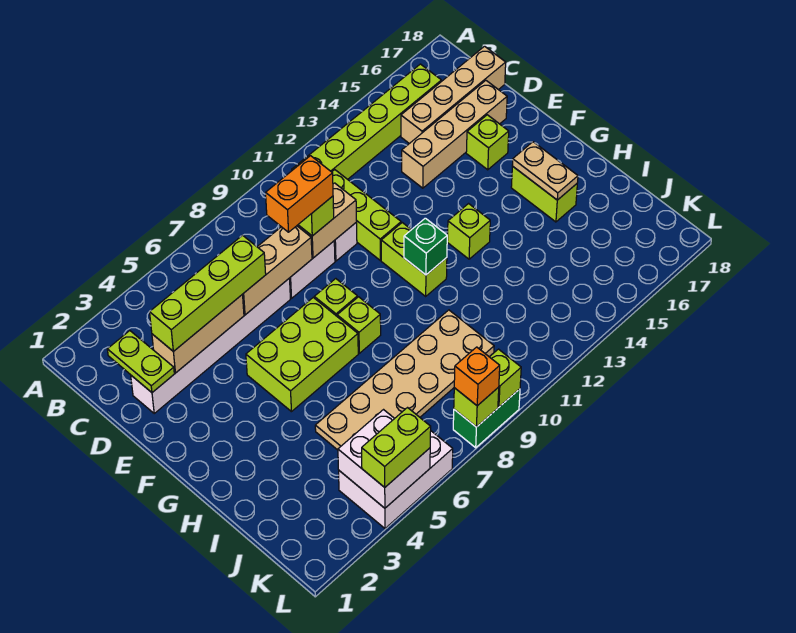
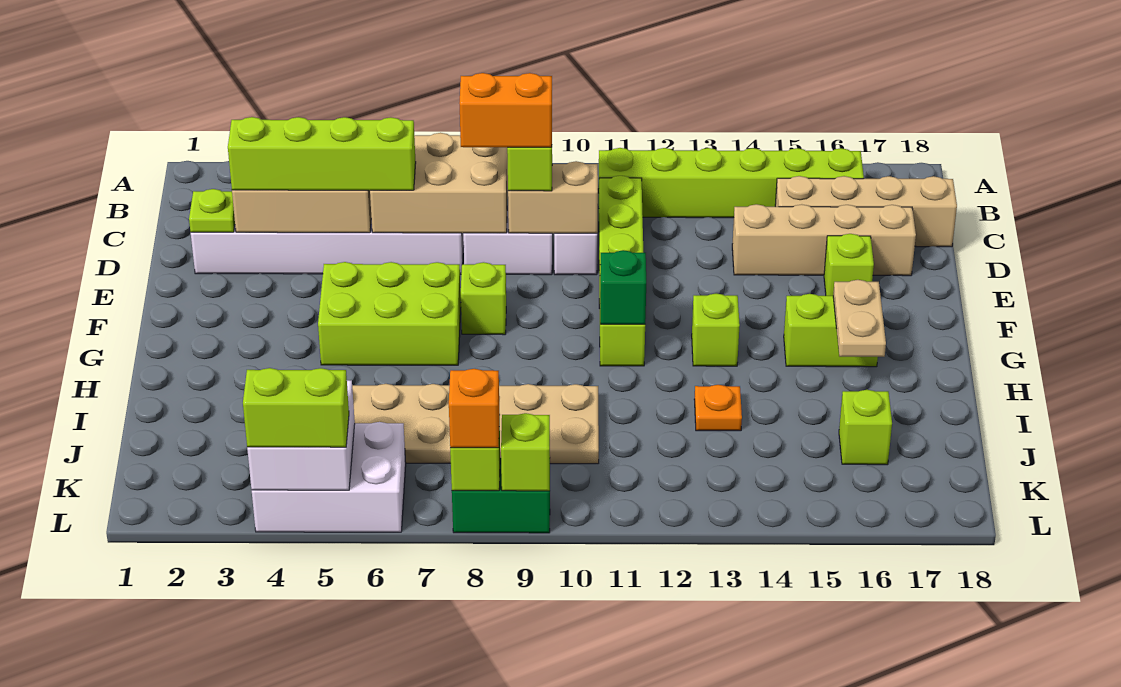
lime 1x2 plate [107,331,174,392] -> lime 1x1 plate [189,189,235,232]
tan 1x3 brick [242,226,312,315] -> tan 2x3 brick [370,133,508,233]
lime 1x1 brick [337,297,381,353] -> lime 1x1 brick moved to [839,390,892,465]
lime 1x2 brick [511,166,577,222] -> lime 1x2 brick turned to [784,294,878,367]
none -> orange 1x1 plate [694,385,742,431]

